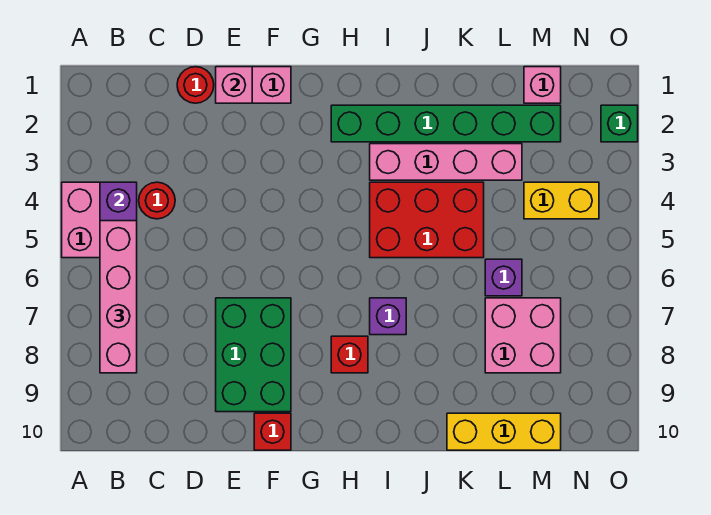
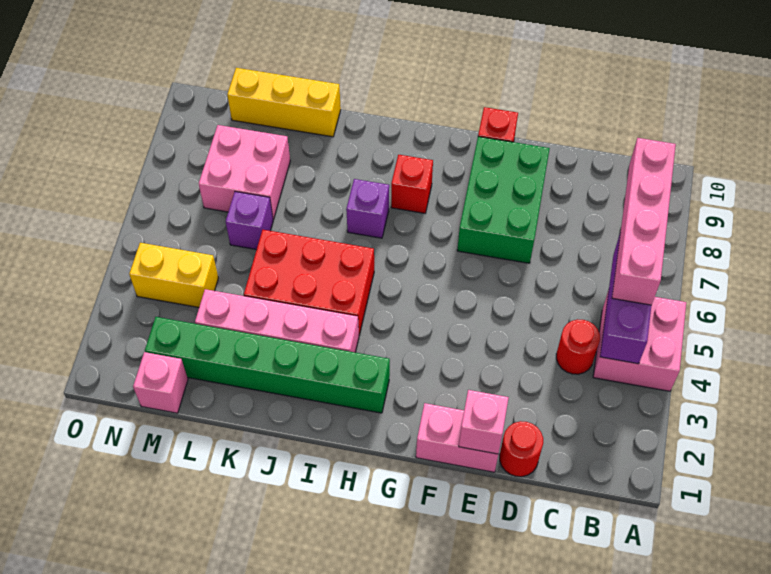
green 1x1 brick [601,105,638,142] -> none

